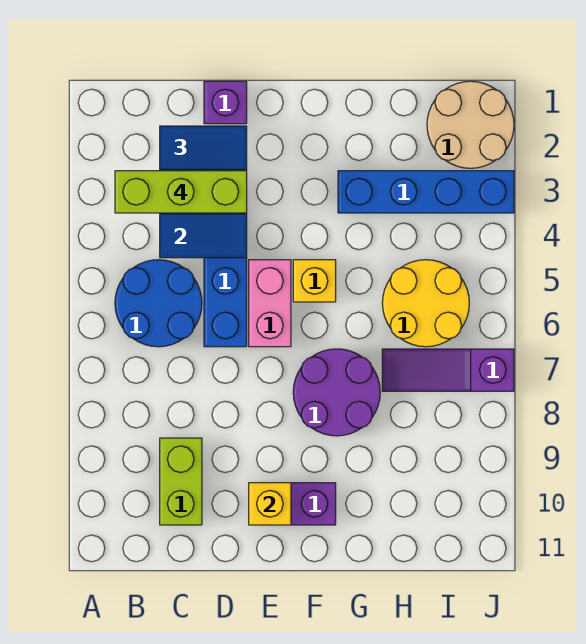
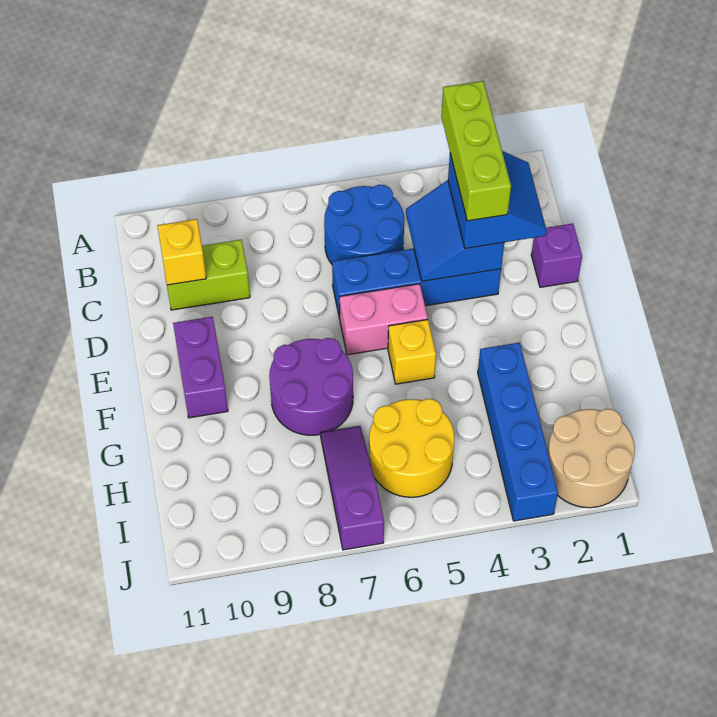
yellow 1x1 brick [249,483,291,525] -> yellow 1x1 brick moved to [157,219,206,285]

